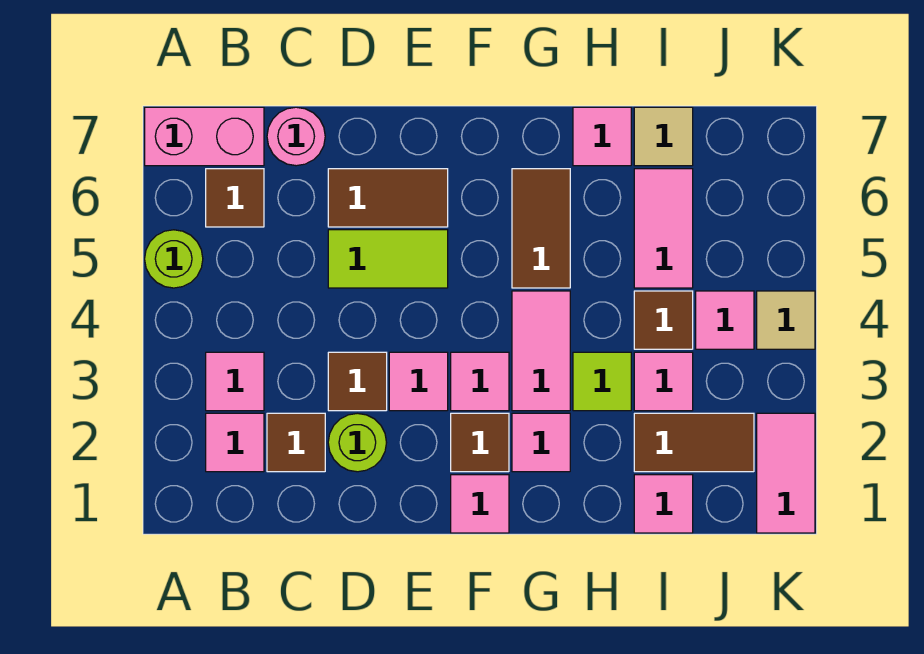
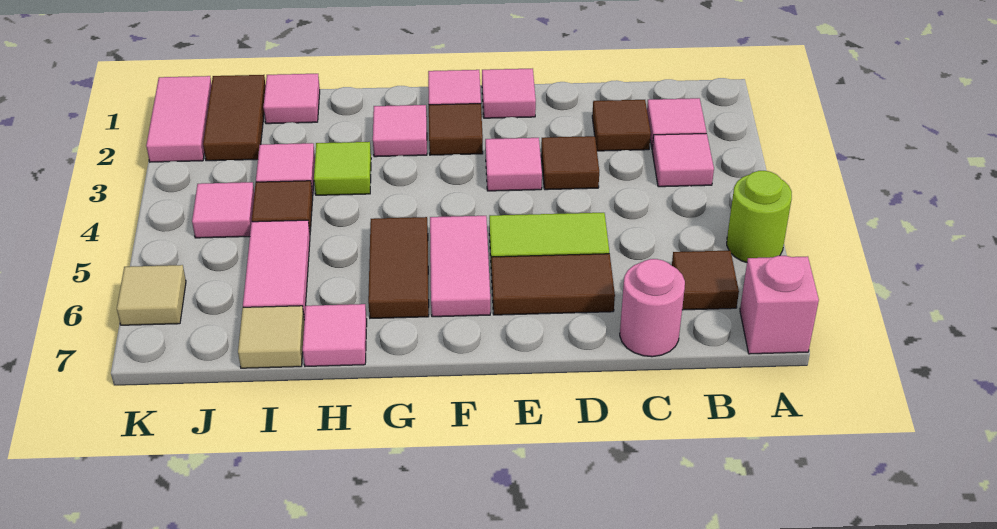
pink 1x2 brick [145,107,264,166] -> pink 1x1 brick [740,256,819,354]
lime 1x1 round brick [328,413,387,472] -> none
pink 1x1 tile [451,352,509,411] -> pink 1x1 tile moved to [482,69,536,118]
pink 1x2 tile [512,291,570,411] -> pink 1x2 tile moved to [430,216,490,317]
brown 1x2 tile [634,413,754,472] -> brown 1x2 tile turned to [203,75,266,161]
tan 1x1 tile [757,291,815,349] -> tan 1x1 tile moved to [117,265,186,325]

